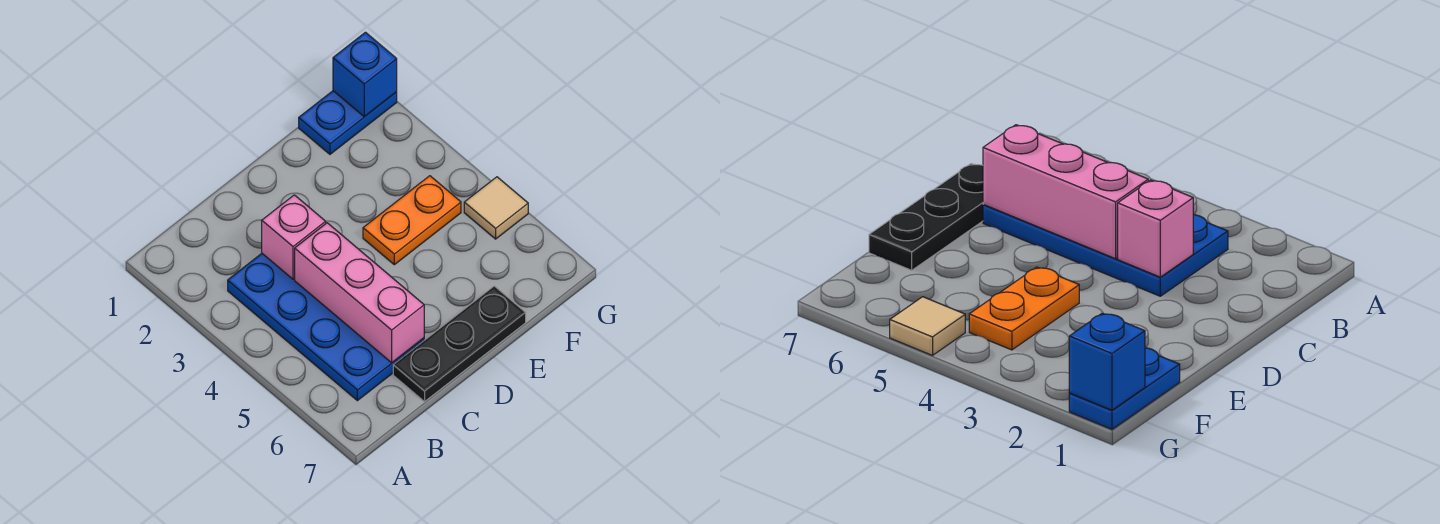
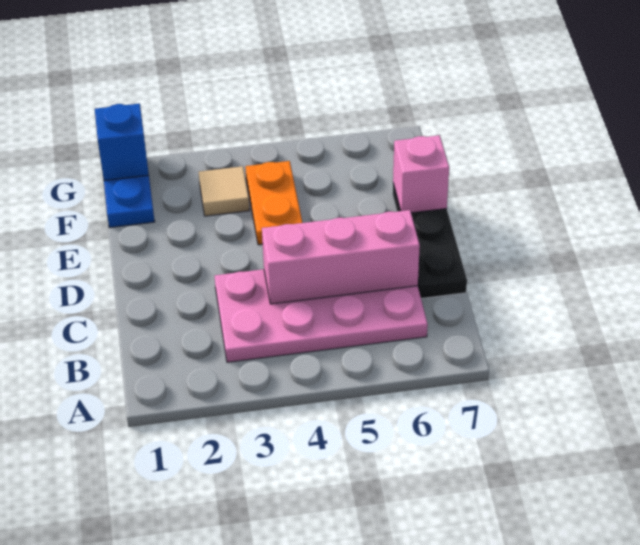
blue 2x4 plate [228,254,424,401] -> pink 2x4 plate [215,269,428,362]
pink 1x1 brick [262,195,326,279] -> pink 1x1 brick moved to [393,135,449,213]
tan 1x1 tile [464,177,528,239] -> tan 1x1 tile moved to [199,166,250,216]

